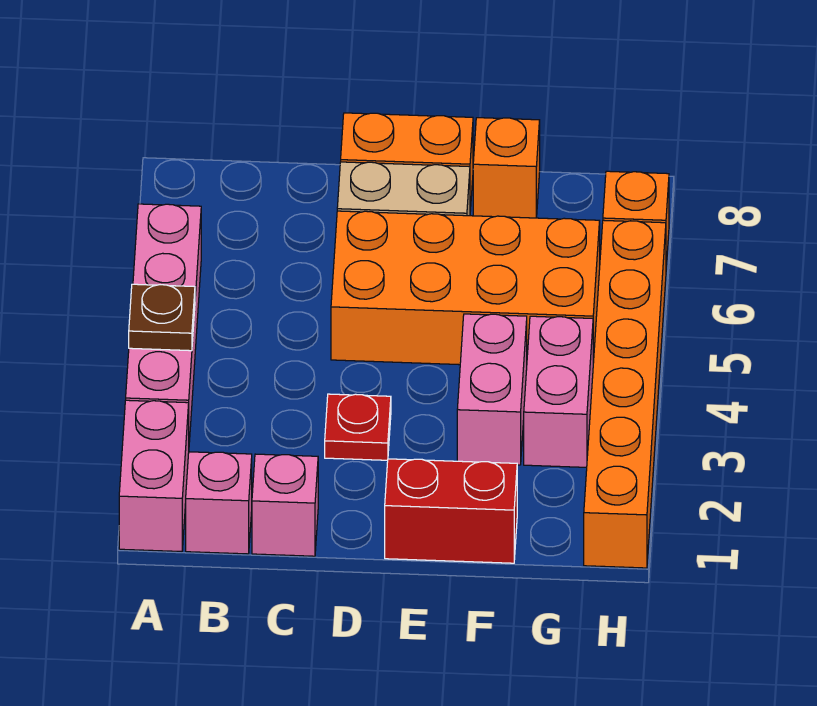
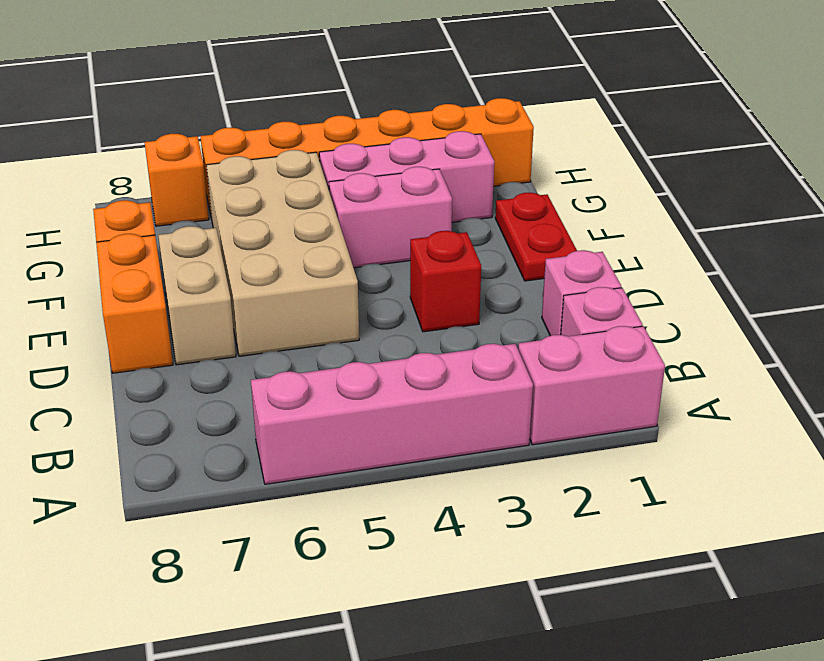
brown 1x1 plate [129,284,195,351] -> none
red 1x1 plate [325,394,391,460] -> red 1x1 brick [410,231,481,332]
orange 2x4 brick [331,211,600,365] -> tan 2x4 brick [206,150,359,356]
red 1x2 brick [385,459,517,563] -> red 1x2 plate [495,193,577,281]
pink 1x2 brick [524,316,593,467] -> pink 1x3 brick [319,131,494,222]

